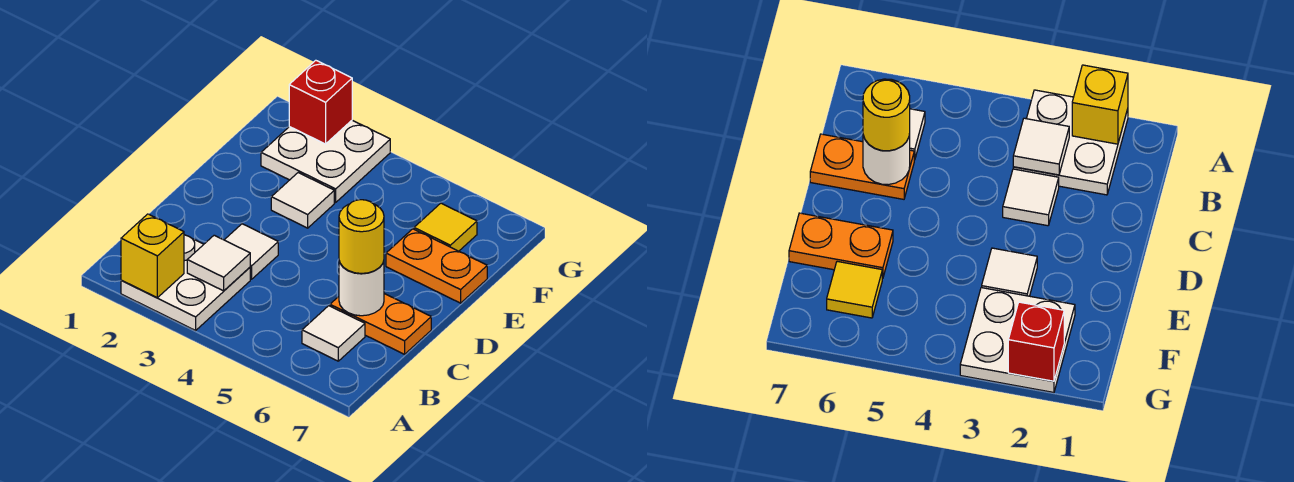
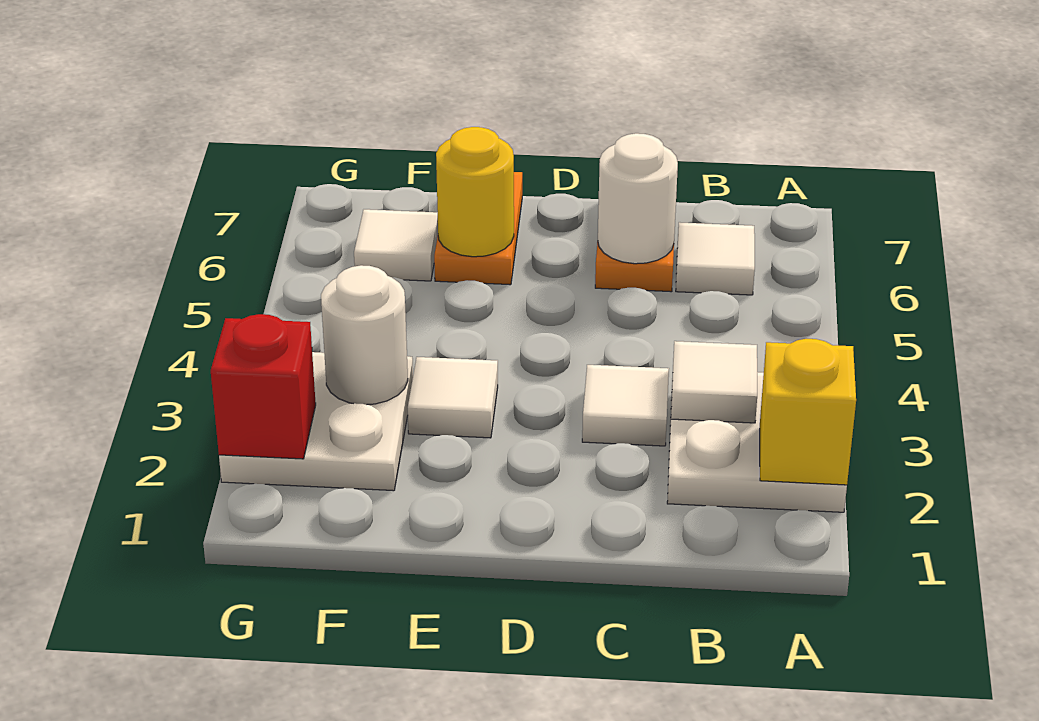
yellow 1x1 round brick [339,200,384,273] -> yellow 1x1 round brick moved to [436,127,514,257]
none -> white 1x1 round brick [321,265,408,405]
yellow 1x1 tile [414,203,477,251] -> white 1x1 tile [354,209,438,281]

